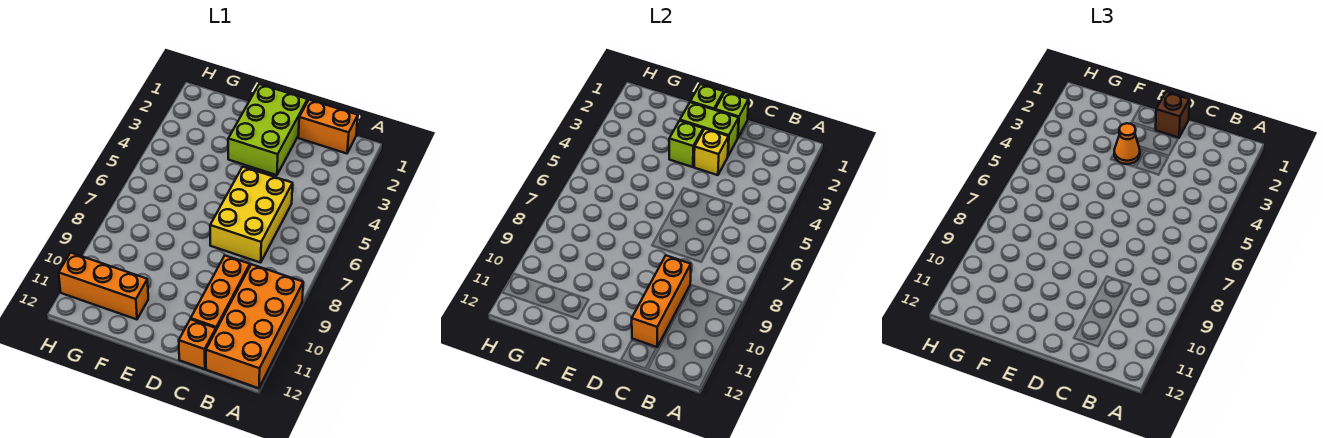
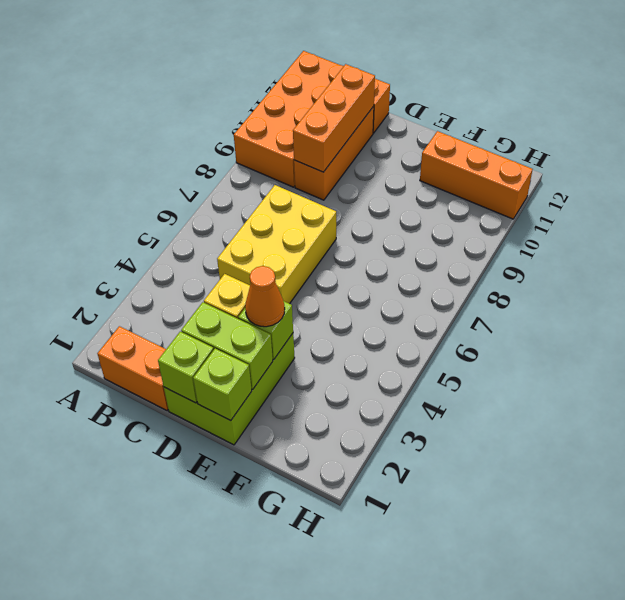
brown 1x1 brick [1156,92,1190,138] -> none

